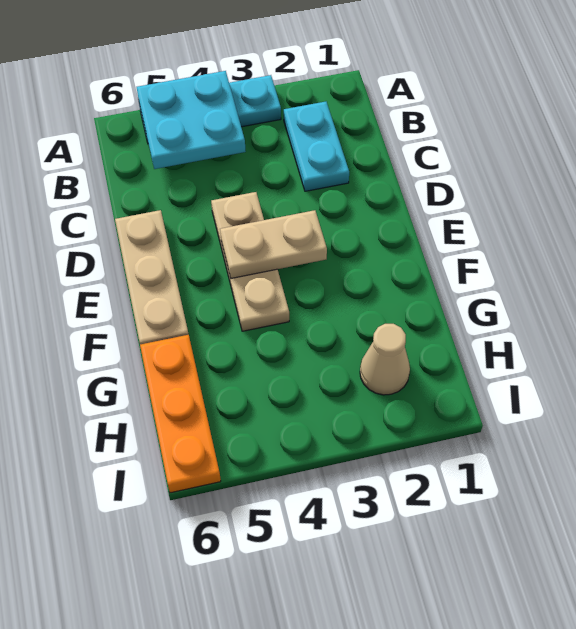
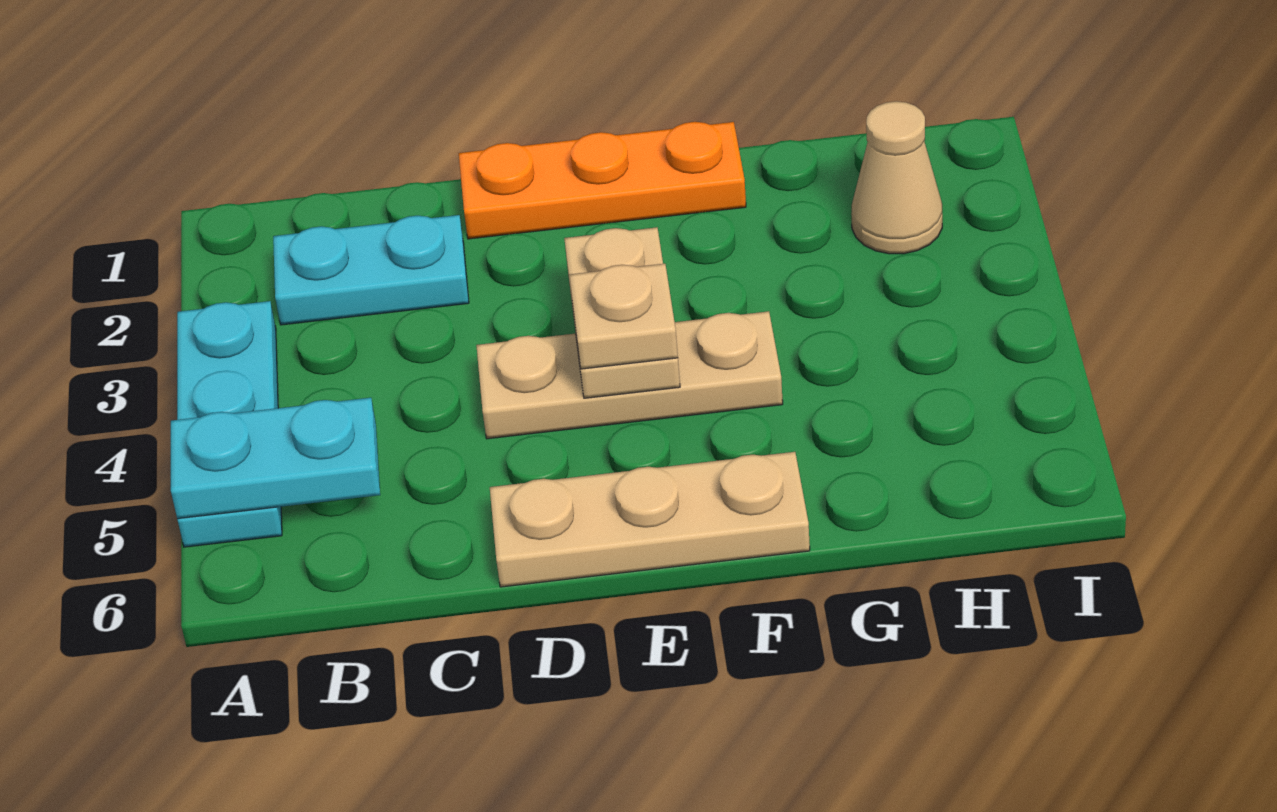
cyan 2x2 plate [137,71,246,169] -> cyan 1x2 plate [171,398,380,519]
none -> tan 1x1 plate [569,264,678,369]
orange 1x3 plate [140,335,221,493] -> orange 1x3 plate moved to [459,122,746,239]

